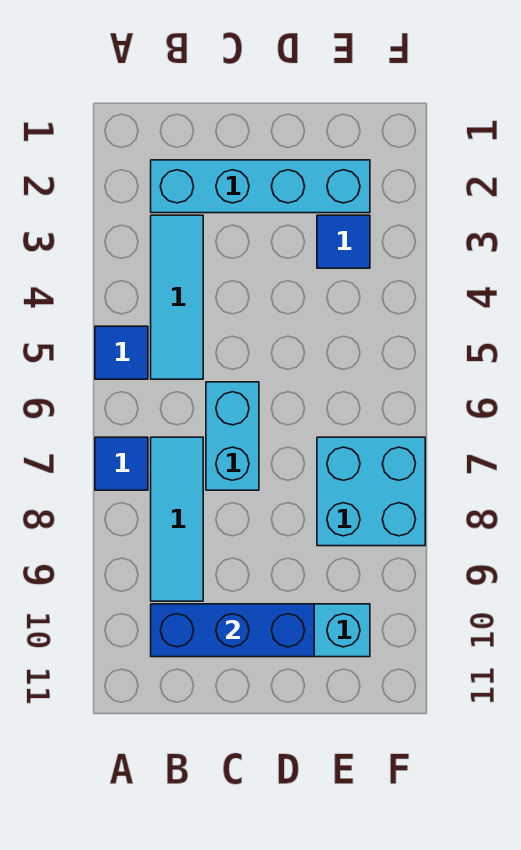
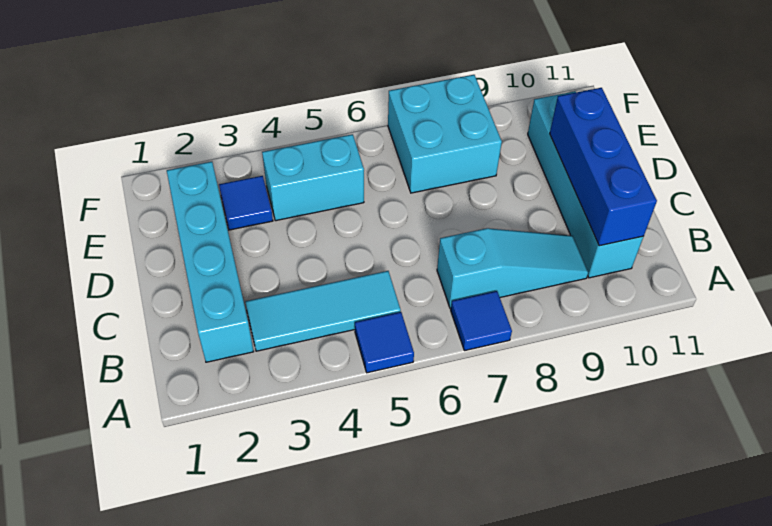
cyan 1x3 tile [151,437,203,601] -> cyan 1x3 slope [437,228,588,308]
cyan 1x2 brick [206,382,259,490] -> cyan 1x2 brick moved to [262,134,364,221]

